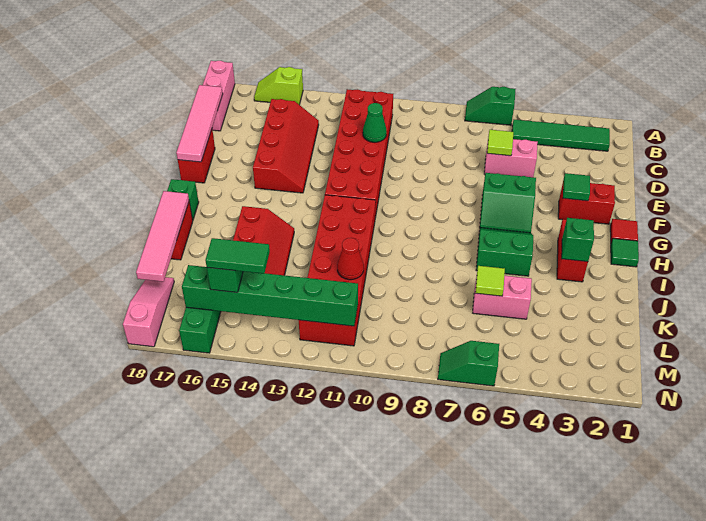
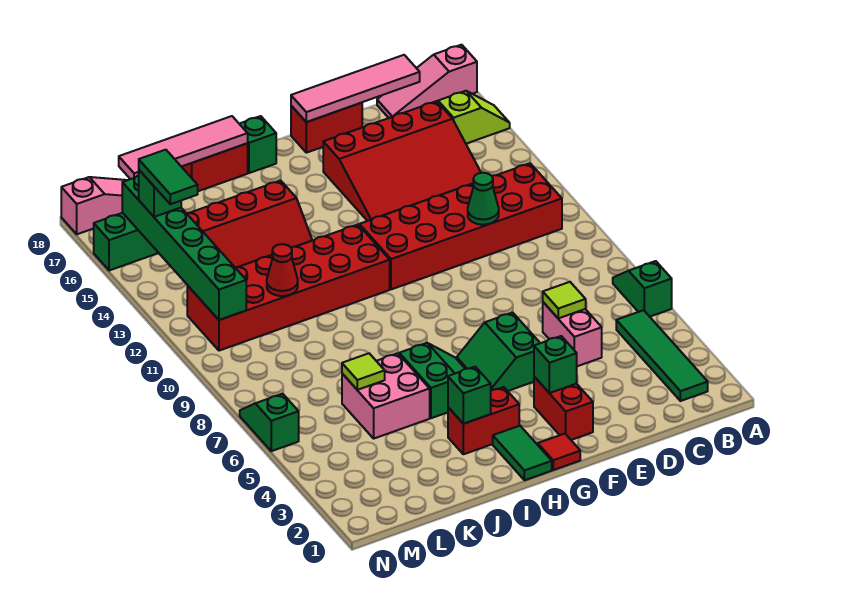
lime 1x2 slope [254,67,303,105] -> lime 1x2 slope turned to [438,91,510,144]
pink 1x3 brick [203,61,235,131] -> pink 1x3 slope [377,45,477,118]
red 2x4 slope [253,99,319,193] -> red 3x4 slope [323,101,481,221]
green 1x1 tile [563,173,590,201] -> green 1x1 brick [534,336,577,393]
green 1x1 tile [611,238,639,267] -> green 1x2 tile [493,426,552,480]
pink 1x2 brick [473,276,532,319] -> pink 2x2 brick [342,353,430,438]

